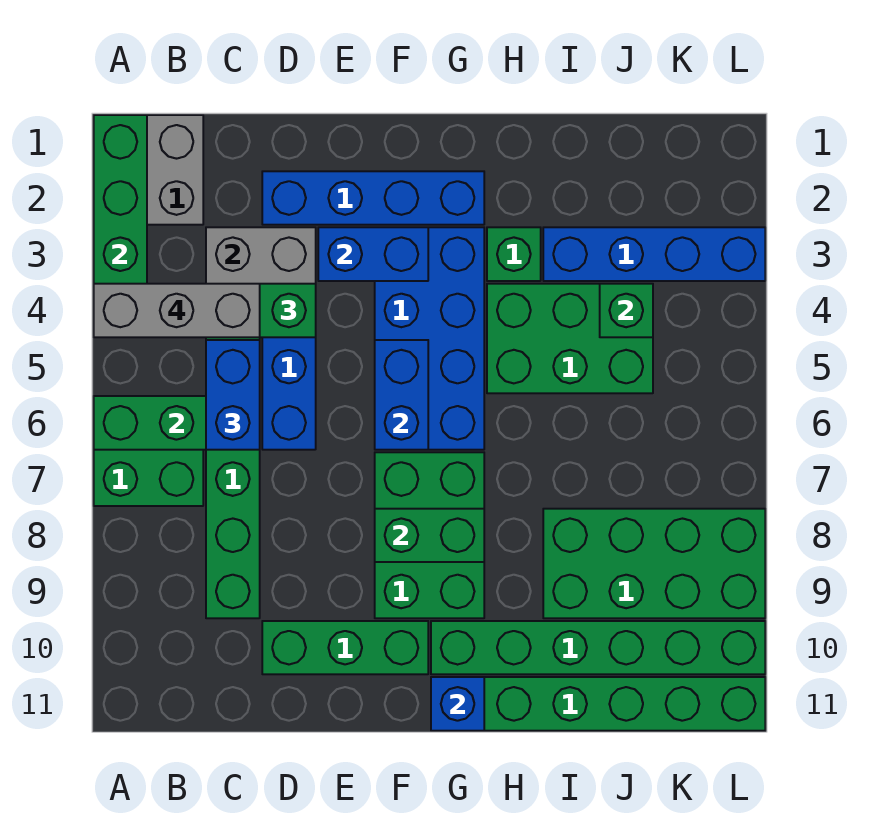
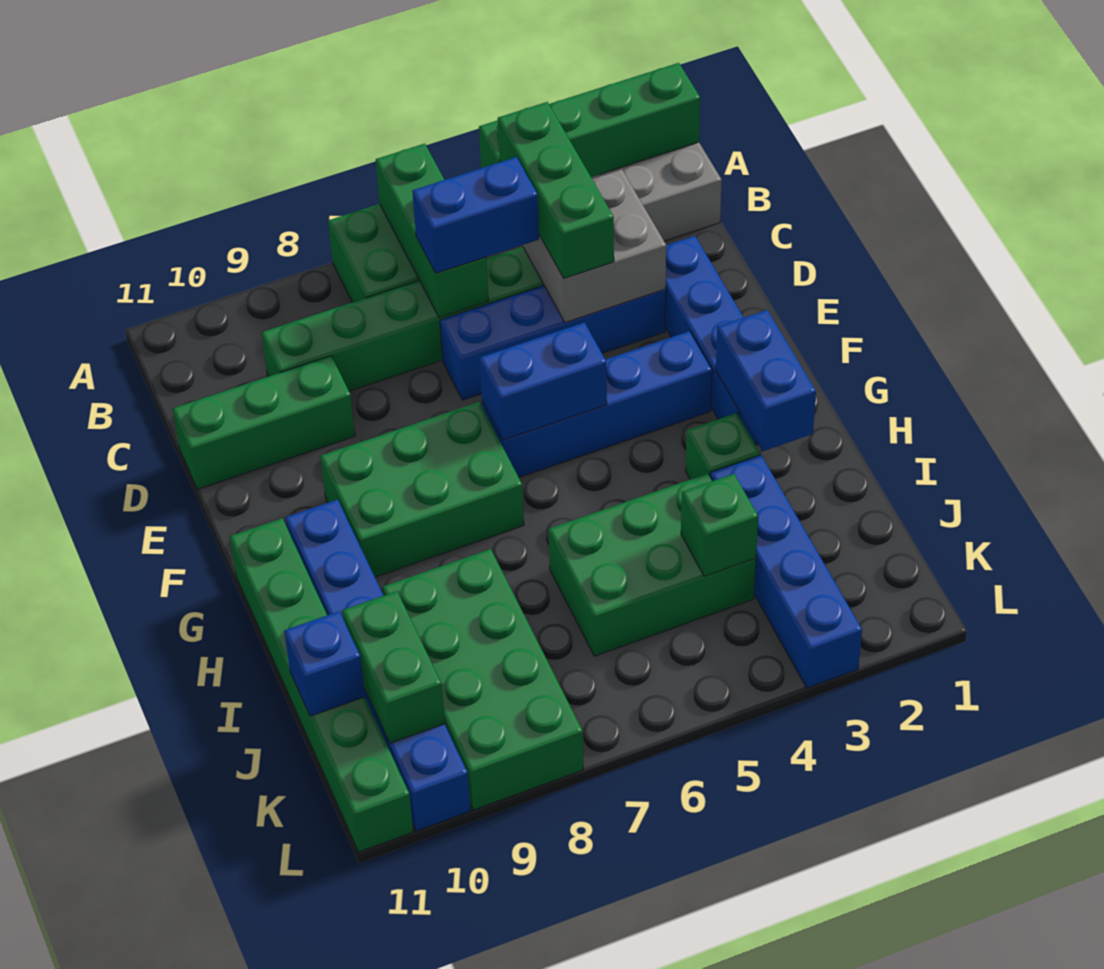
grey 1x3 brick [94,284,260,337] -> none
green 1x3 brick [262,621,428,674] -> green 1x3 brick turned to [173,356,355,489]
blue 1x2 brick [318,227,428,281] -> blue 1x2 brick moved to [716,310,816,451]
blue 2x4 brick [375,227,484,450] -> blue 1x4 brick [482,331,712,477]
green 1x2 brick [375,509,484,562] -> green 1x2 brick moved to [342,591,445,743]
green 1x6 brick [431,621,765,674] -> blue 1x6 brick [285,499,470,831]
blue 1x1 brick [431,677,484,731] -> blue 1x1 brick moved to [284,611,365,716]
green 2x3 brick [487,284,653,393] -> green 2x3 brick turned to [548,473,756,656]

